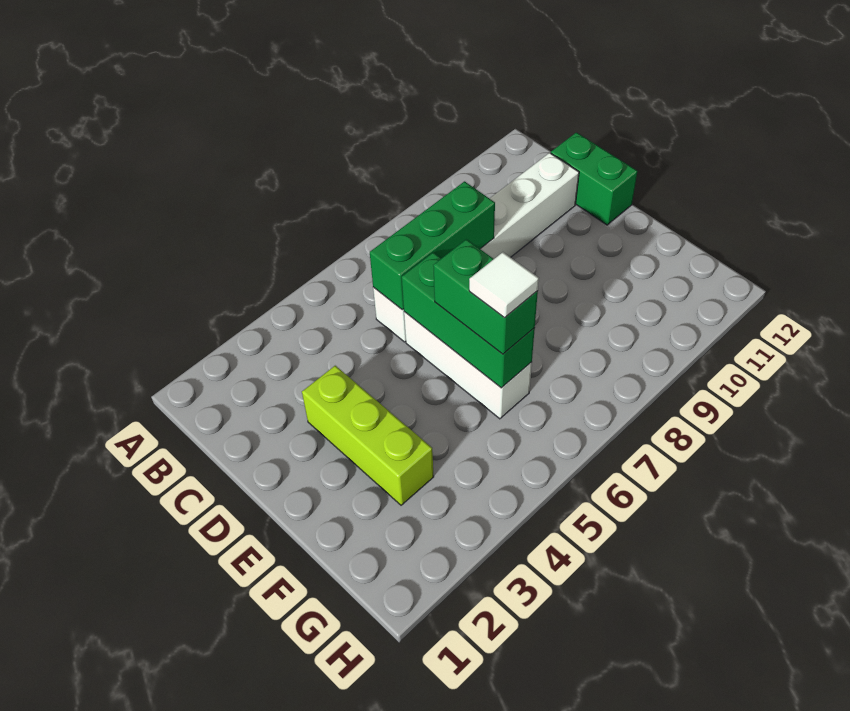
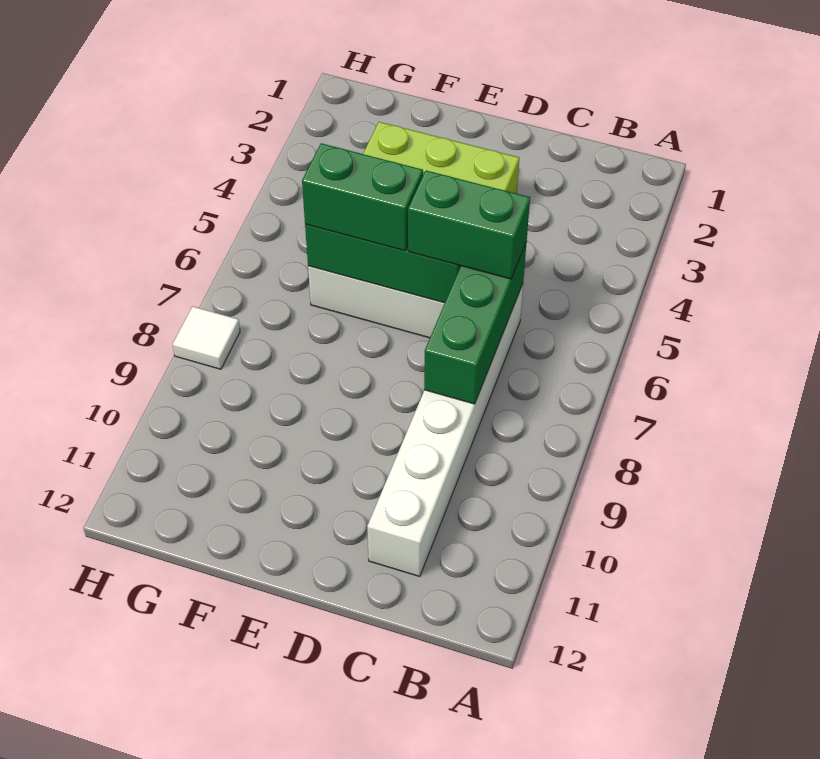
green 1x2 brick [551,132,638,225] -> green 1x2 brick moved to [408,170,530,279]
white 1x1 tile [469,252,539,318] -> white 1x1 tile moved to [173,306,240,369]

